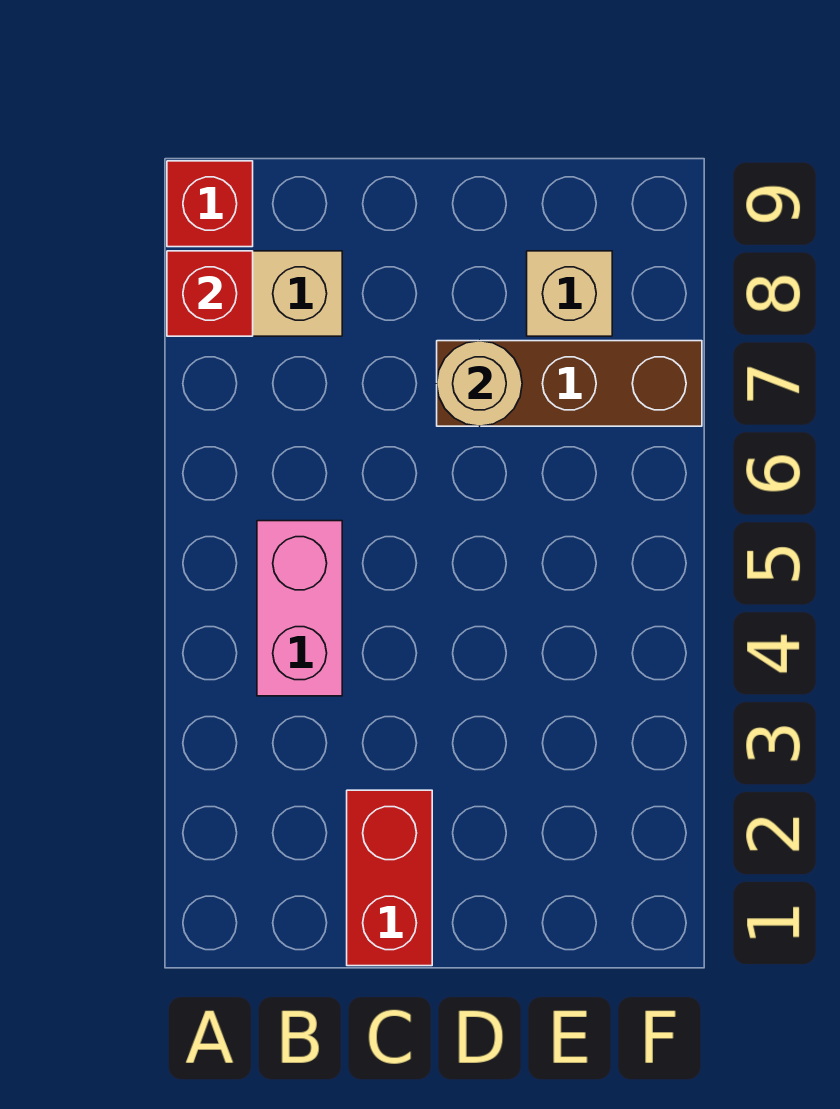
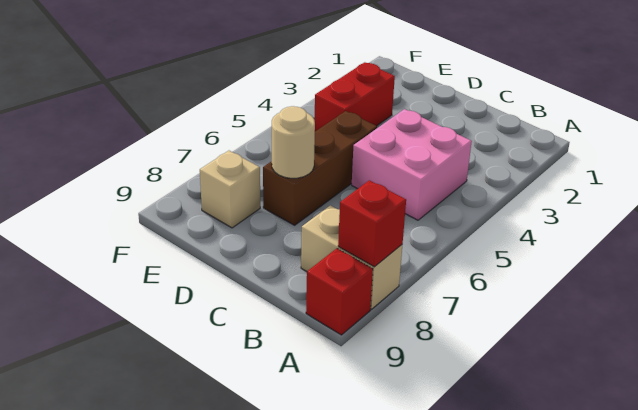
pink 1x2 brick [257,521,342,696] -> pink 2x2 brick [352,109,472,220]
red 1x2 brick [347,790,432,966] -> red 1x2 brick moved to [315,62,395,131]
brown 1x3 brick [437,341,702,426] -> brown 1x3 brick turned to [263,111,377,225]

